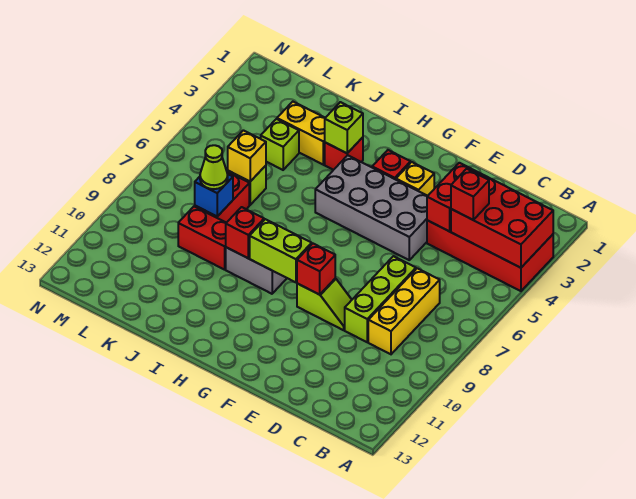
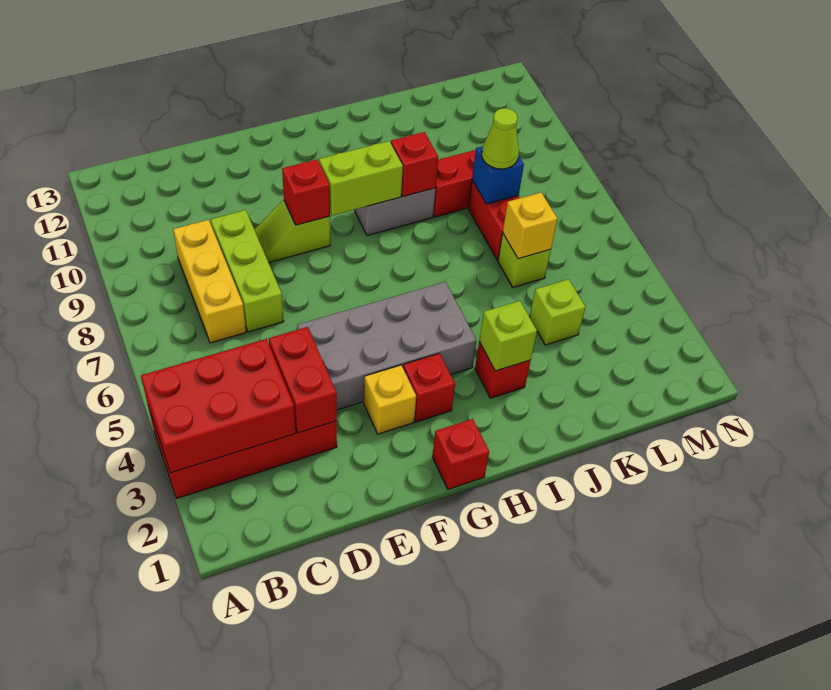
red 1x1 brick [451,169,489,220] -> red 1x1 brick moved to [432,419,489,489]
yellow 1x2 brick [277,102,325,165] -> none

